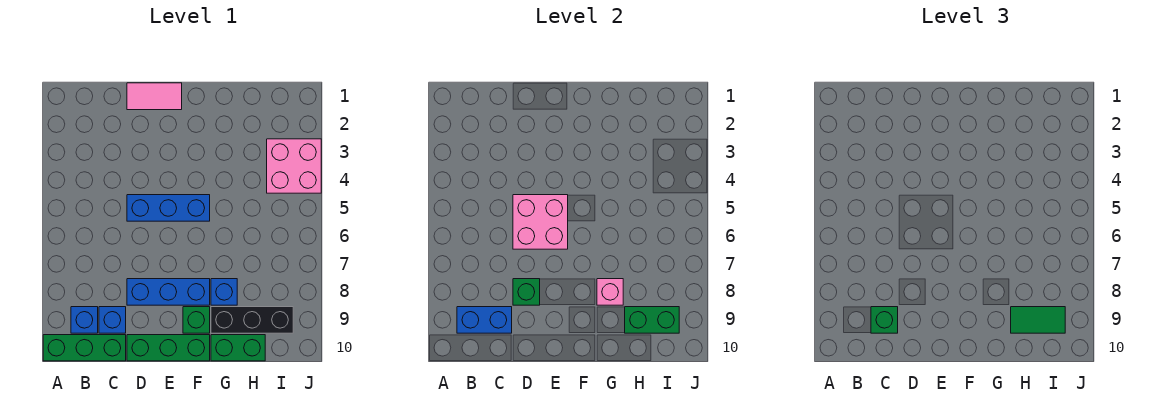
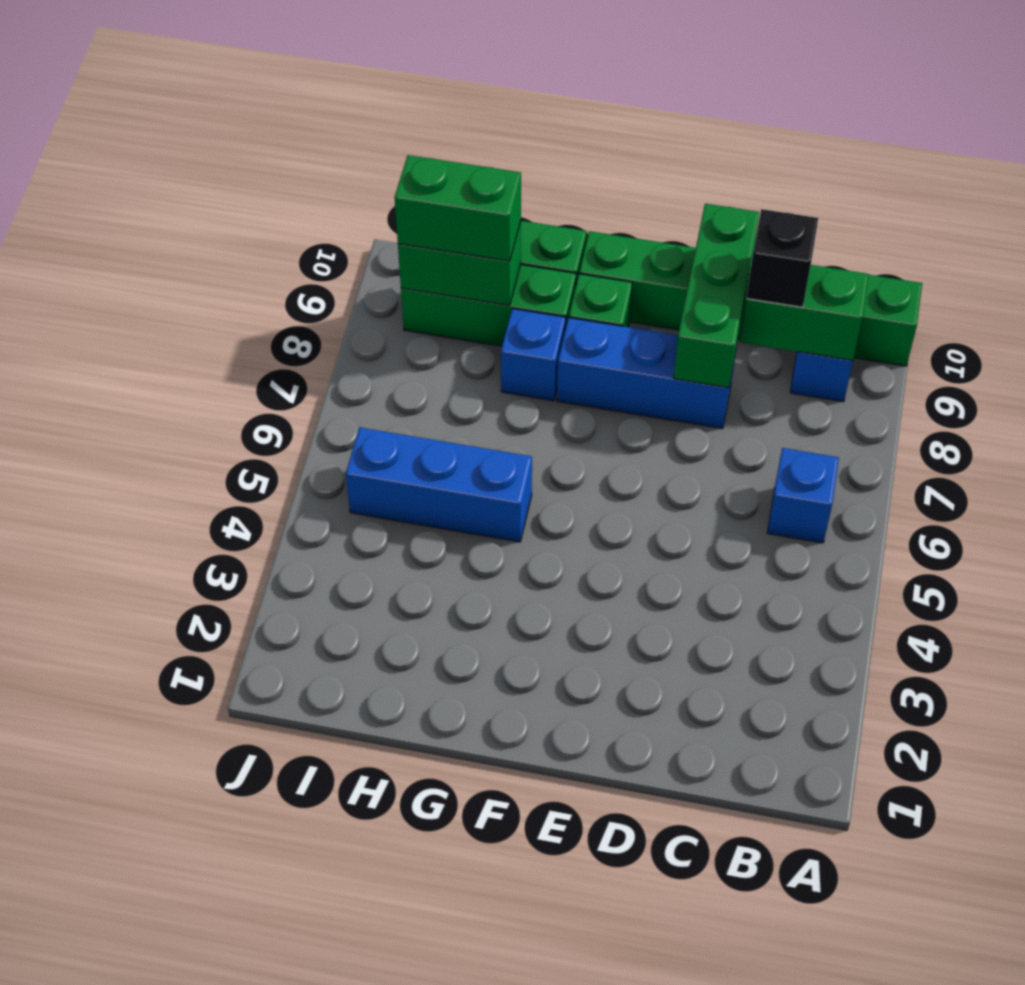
blue 1x2 brick [457,307,512,333] -> green 1x2 brick [740,265,869,360]
blue 1x1 brick [99,307,126,333] -> blue 1x1 brick moved to [767,448,839,543]
green 1x1 brick [871,307,898,333] -> black 1x1 brick [747,209,818,307]
pink 1x2 tile [127,83,182,110] -> none
blue 1x3 brick [127,195,210,221] -> blue 1x3 brick moved to [346,428,532,542]
pink 2x2 brick [513,195,568,249] -> none
green 1x1 brick [513,279,540,305] -> green 1x3 brick [674,204,759,388]
pink 1x1 brick [597,279,623,305] -> none
black 1x3 brick [211,307,293,333] -> green 1x3 brick [401,265,576,346]
green 1x2 tile [1011,307,1065,333] -> green 1x2 brick [395,155,521,261]
pink 2x2 brick [267,139,321,193] -> none

